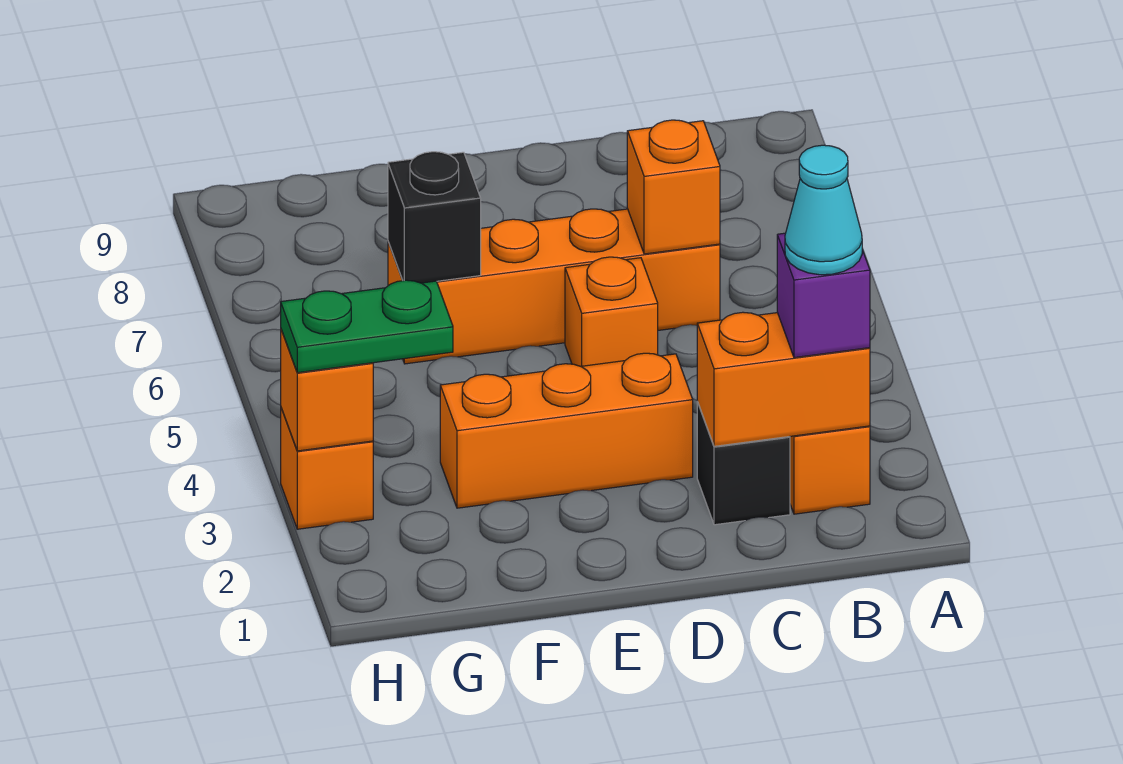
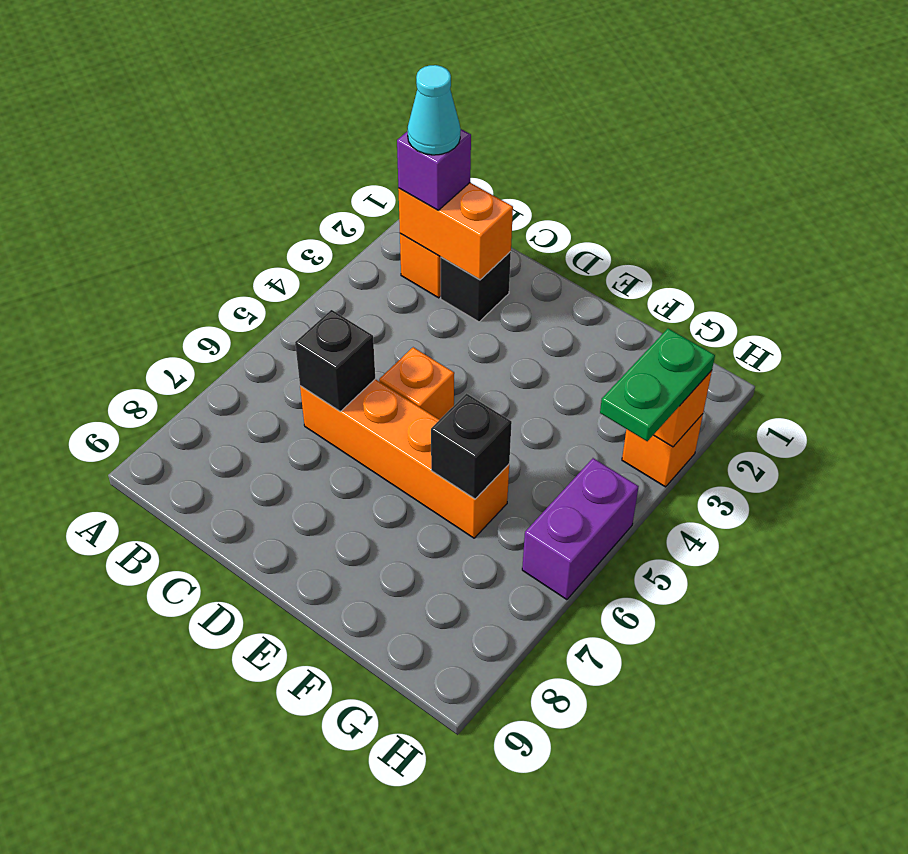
orange 1x1 brick [627,120,720,254] -> black 1x1 brick [295,310,375,411]
orange 1x3 brick [440,353,693,508] -> none
green 1x2 plate [281,280,453,373] -> green 1x2 plate turned to [600,329,715,441]
none -> purple 1x2 brick [522,458,639,600]

